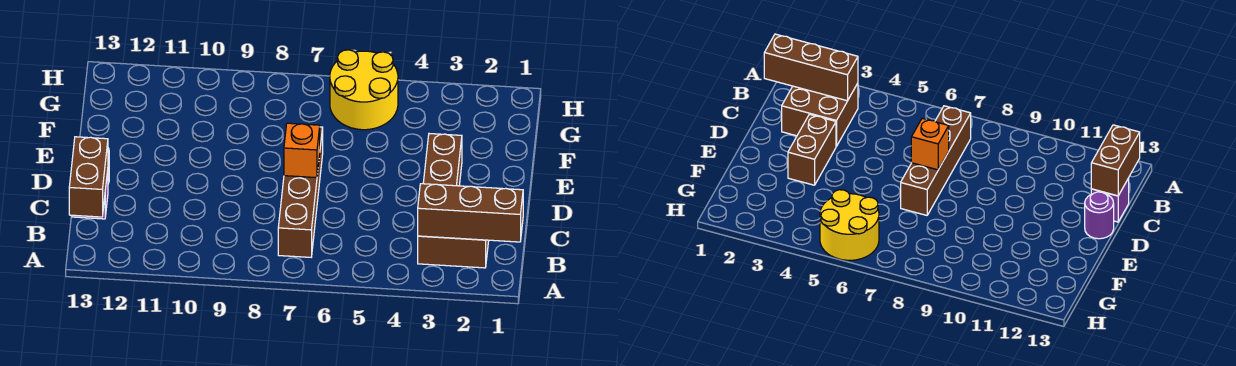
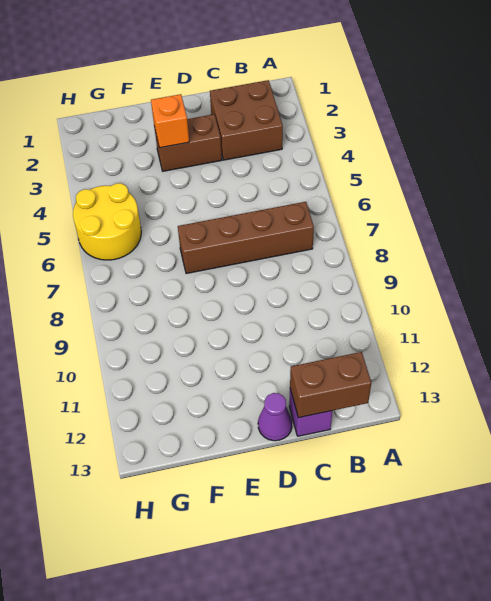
brown 1x3 brick [418,184,523,242] -> none
orange 1x1 brick [284,123,320,178] -> orange 1x1 brick moved to [151,94,189,148]
purple 1x1 round brick [1085,192,1114,239] -> purple 1x1 cone [258,393,292,441]

